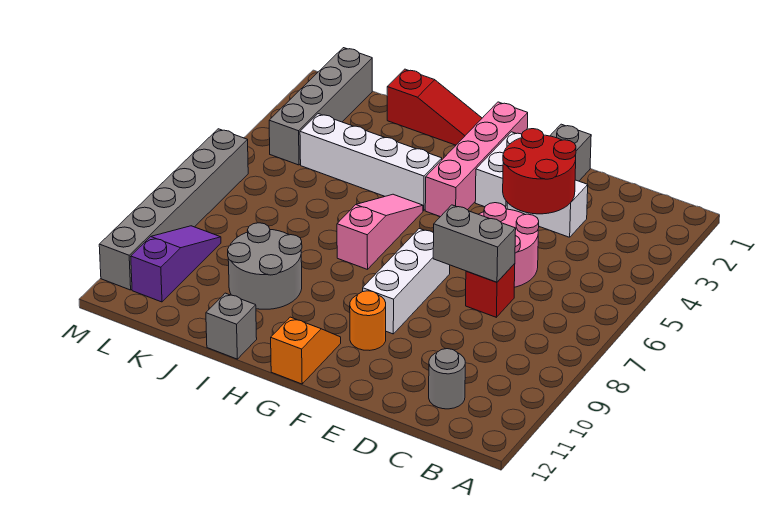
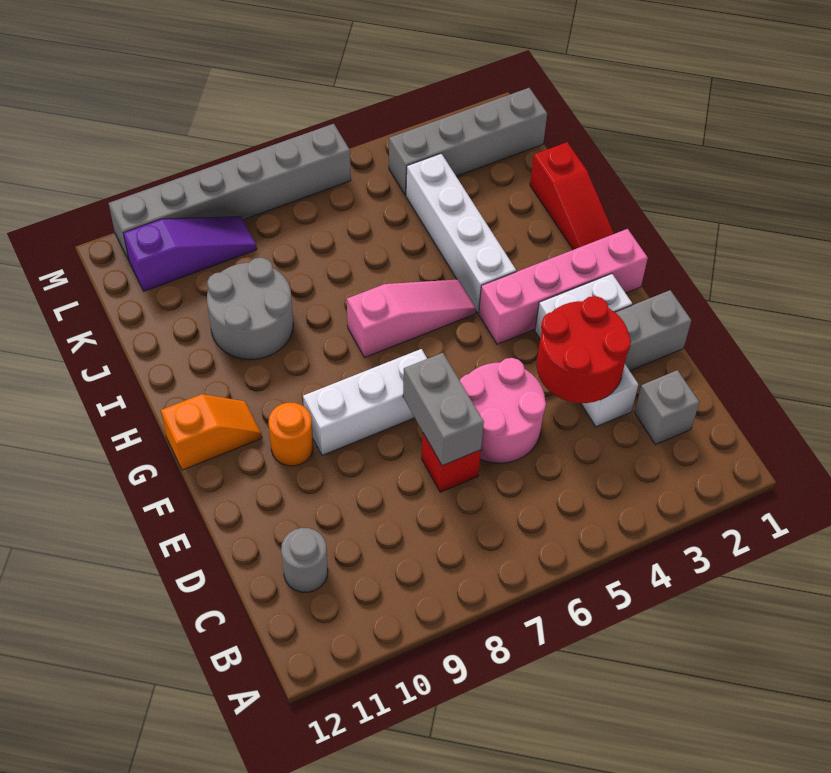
grey 1x1 brick [206,293,257,359] -> grey 1x1 brick moved to [635,370,699,445]

